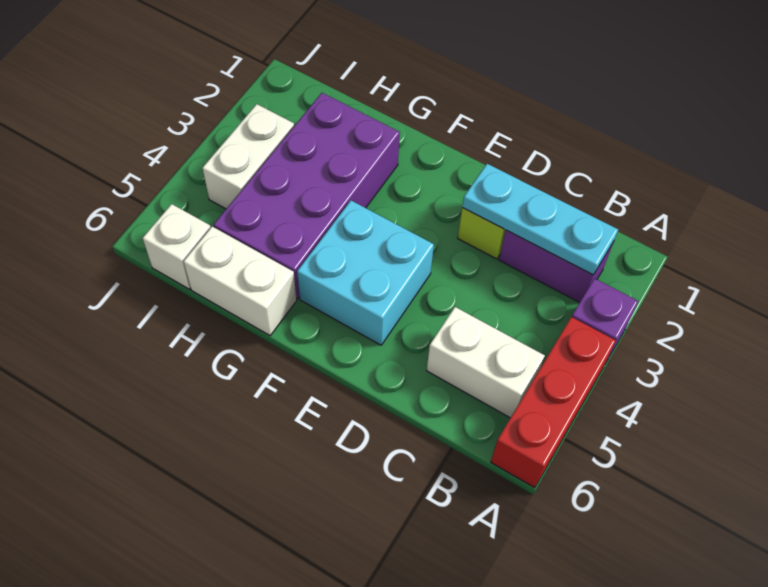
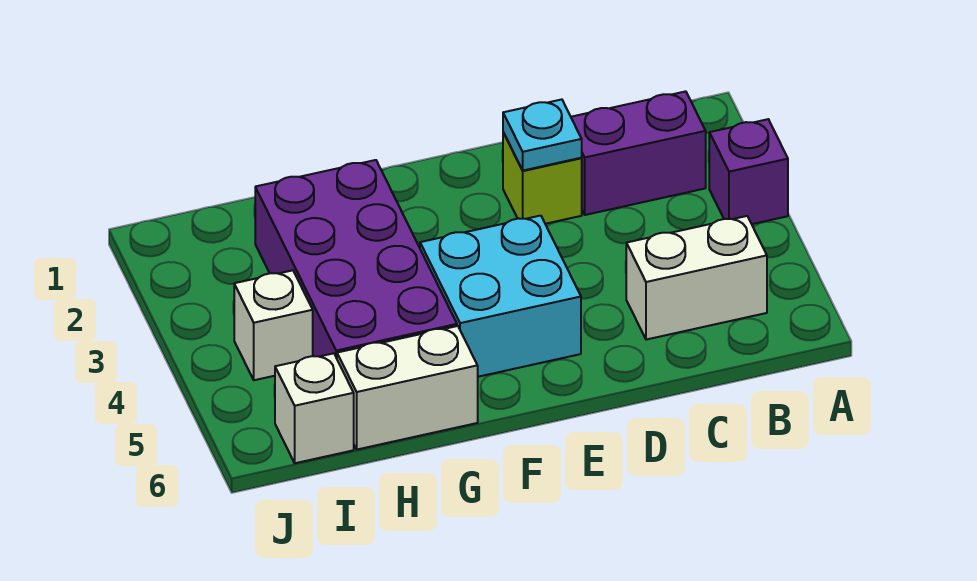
red 1x3 brick [491,317,616,488] -> none
cyan 1x3 plate [462,164,618,275] -> cyan 1x1 plate [503,99,582,171]
white 1x2 brick [202,104,294,209] -> white 1x1 brick [234,270,313,380]

